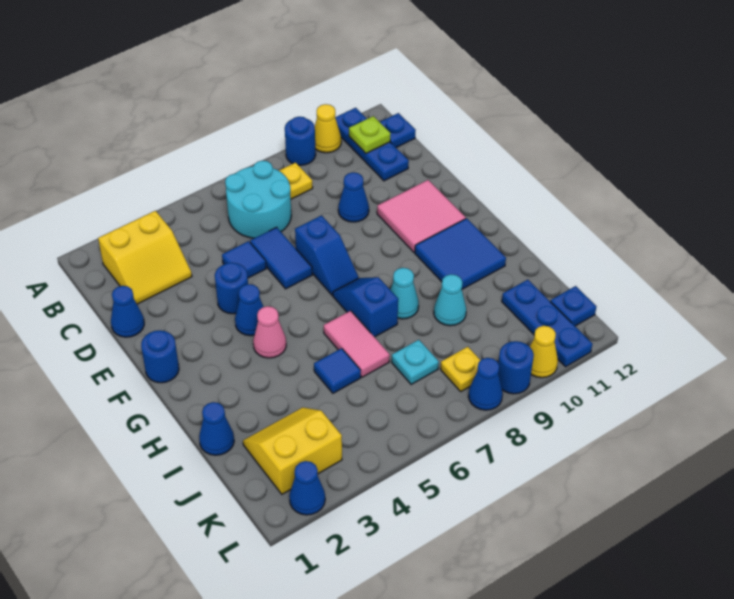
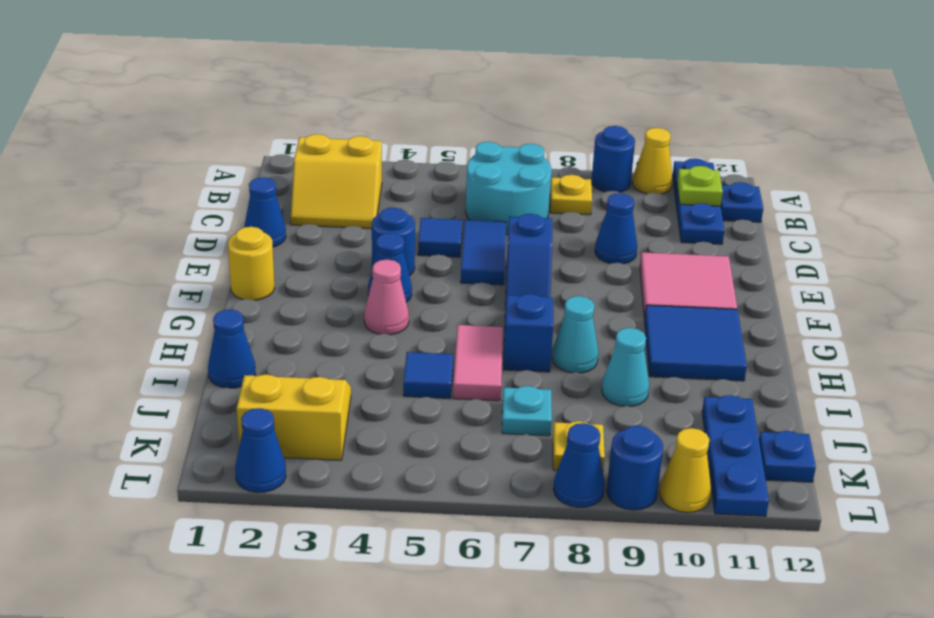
blue 1x1 round brick [141,330,179,383] -> yellow 1x1 round brick [228,227,275,300]

